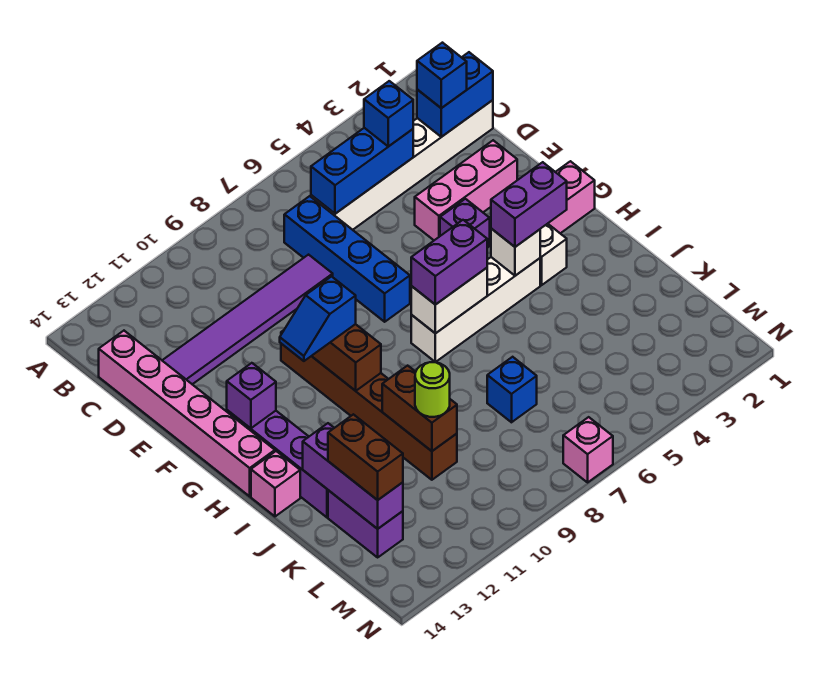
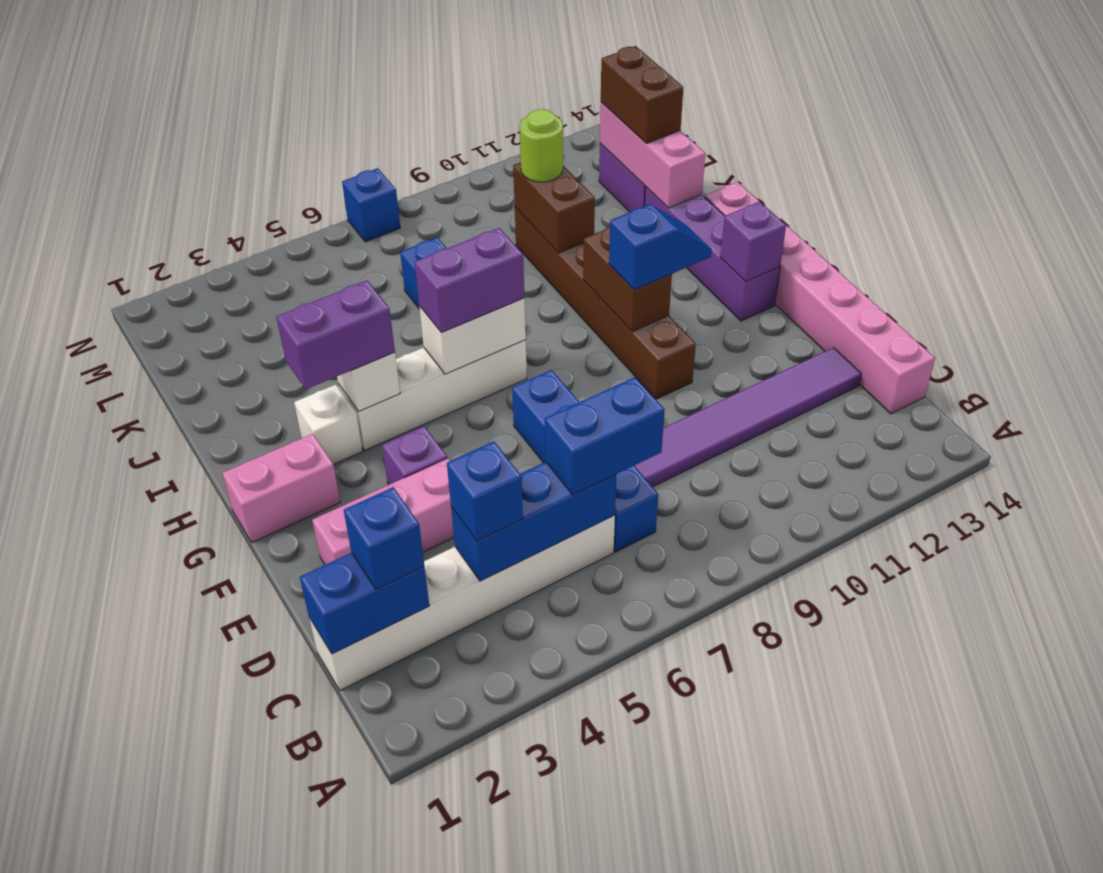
none -> blue 1x2 brick [545,377,665,495]
purple 1x3 brick [303,423,403,529] -> pink 1x3 brick [600,102,705,208]
pink 1x1 brick [563,417,613,482] -> blue 1x1 brick [342,168,400,242]

